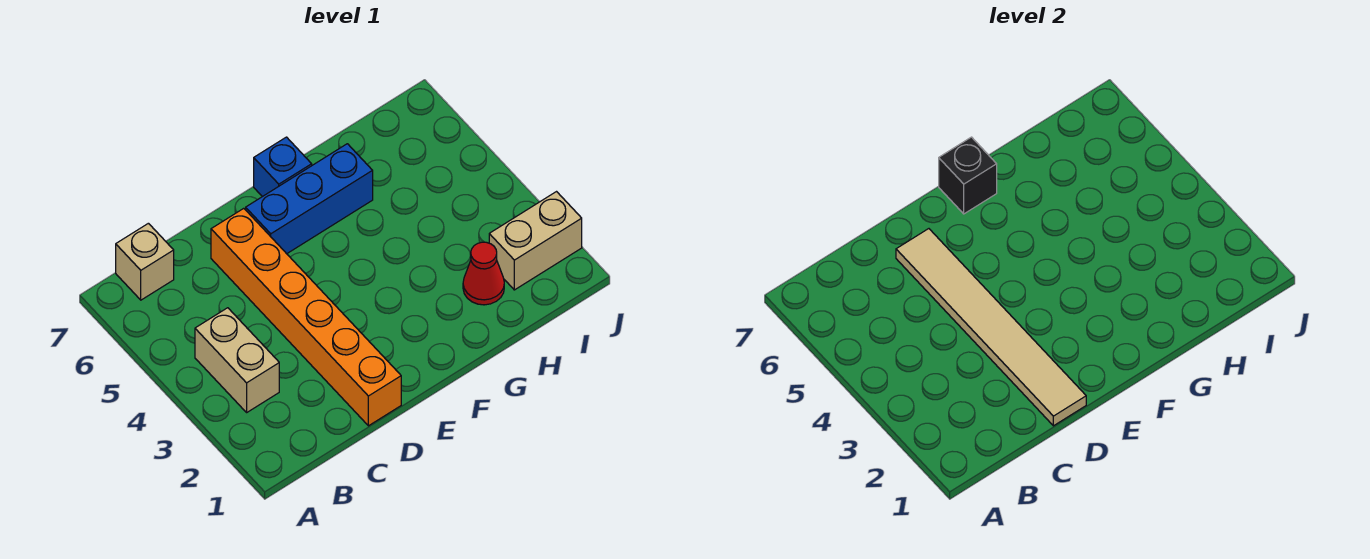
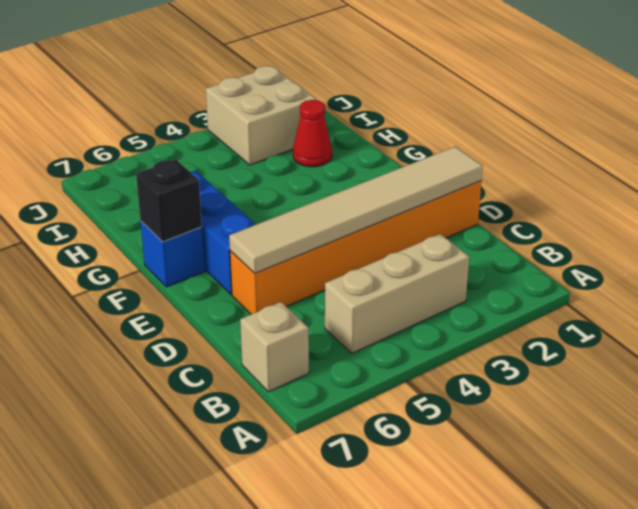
tan 1x2 brick [195,308,279,412] -> tan 1x3 brick [325,234,469,353]
tan 1x2 brick [489,192,582,290] -> tan 2x2 brick [206,66,316,165]

